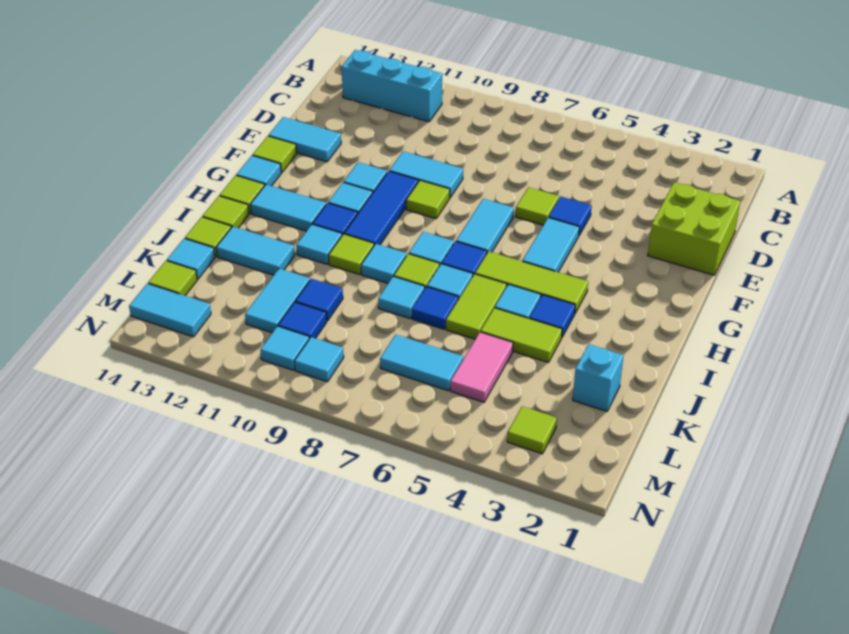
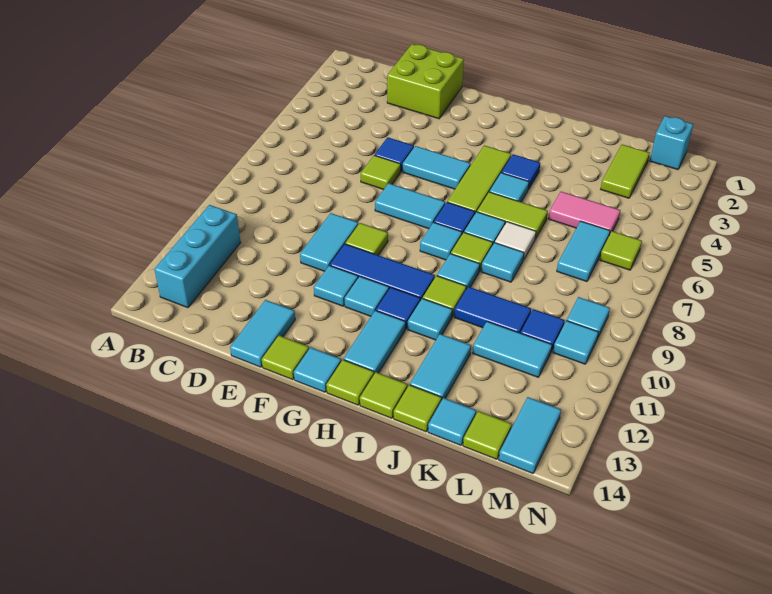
lime 1x2 tile [481,308,562,362] -> lime 1x2 tile moved to [601,145,650,198]
blue 1x1 tile [412,287,458,329] -> white 1x1 tile [495,222,536,260]
cyan 1x1 brick [573,344,624,411] -> cyan 1x1 brick moved to [650,116,693,170]
blue 1x1 tile [295,279,343,321] -> blue 1x2 tile [454,287,531,333]
lime 1x1 tile [507,406,557,454] -> lime 1x1 tile moved to [600,231,642,270]

